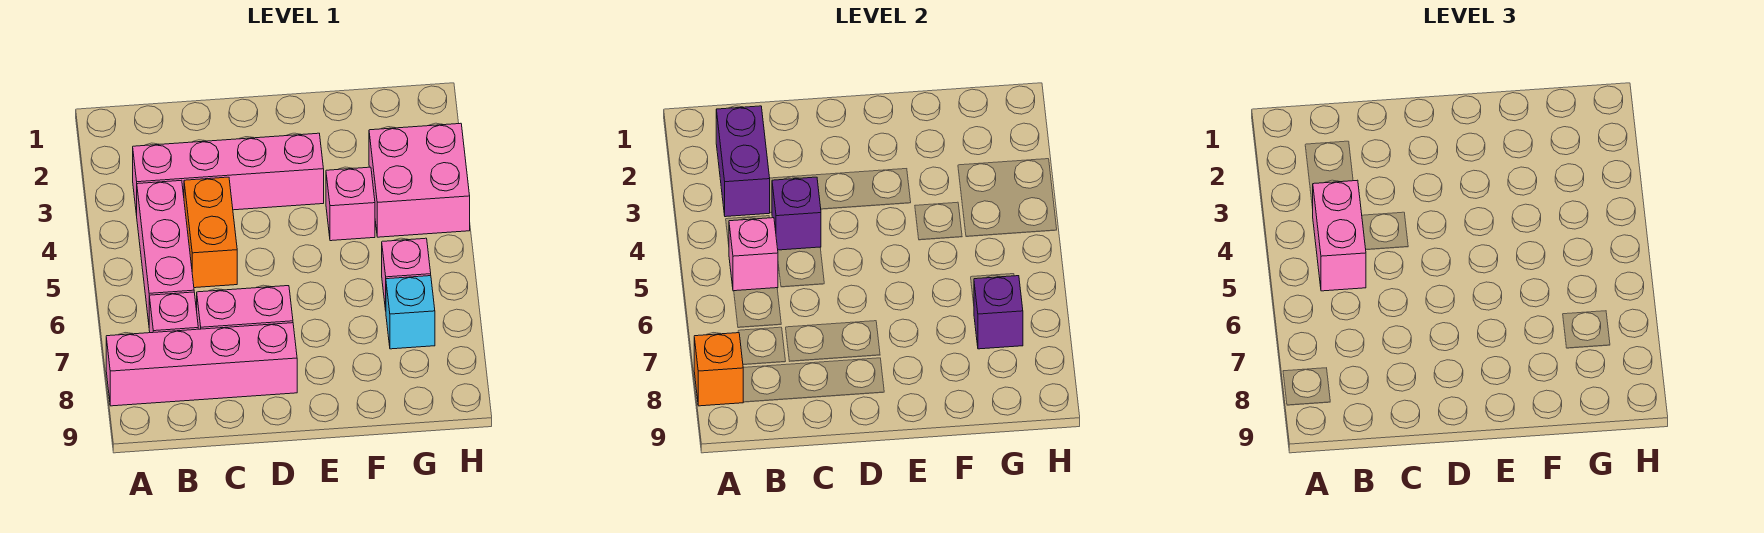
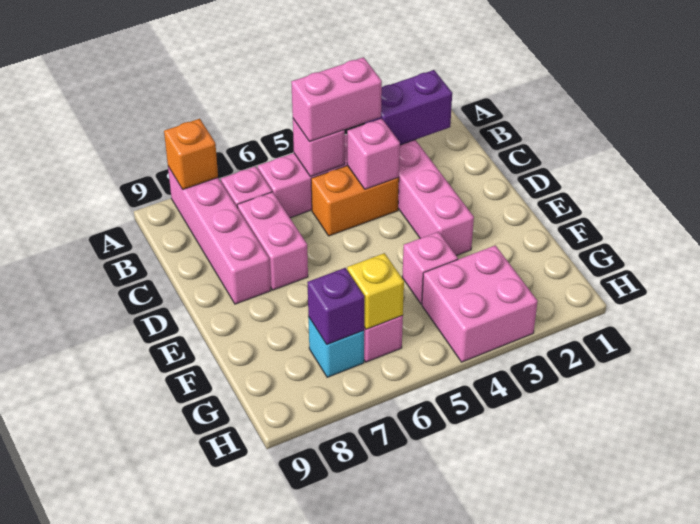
purple 1x1 brick [772,177,821,250] -> pink 1x1 brick [347,119,400,189]
none -> yellow 1x1 brick [347,253,404,329]

